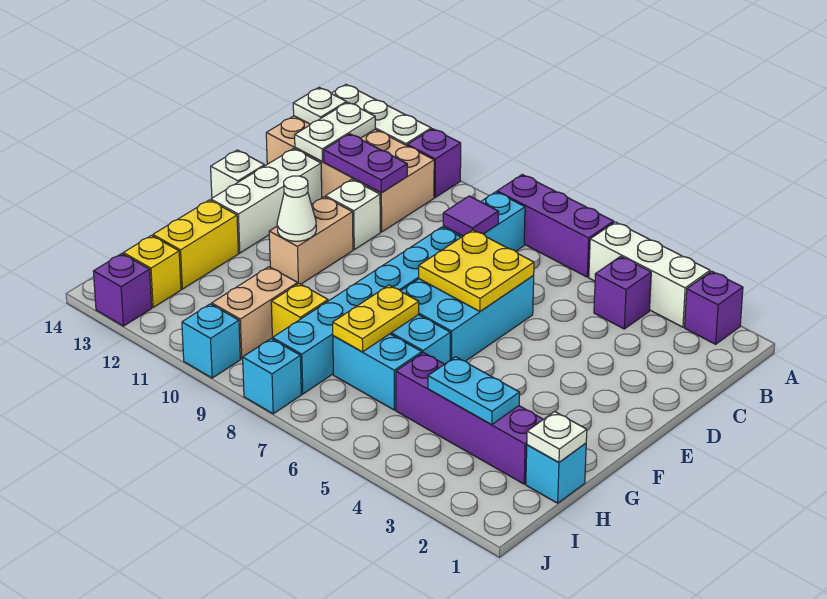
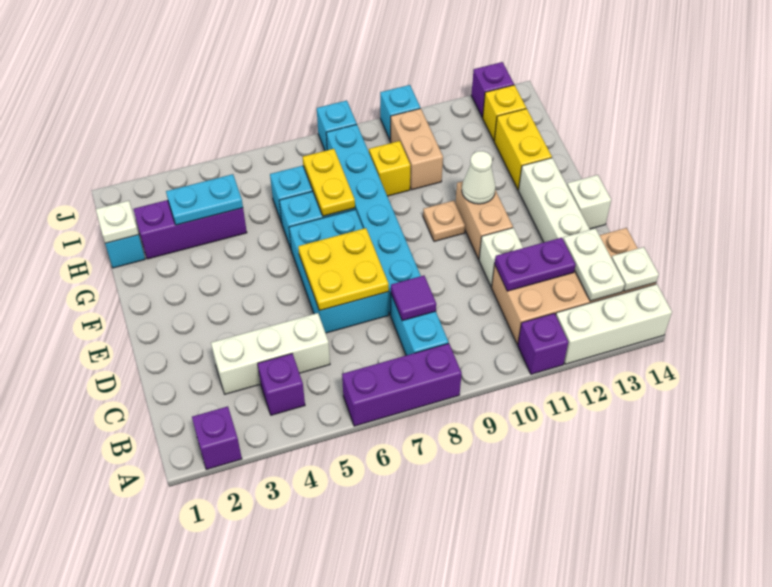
white 1x3 brick [589,222,710,327] -> white 1x3 brick moved to [211,313,330,394]
none -> tan 1x1 plate [423,201,465,241]
purple 1x4 brick [396,352,543,484] -> purple 1x3 brick [133,200,247,259]

